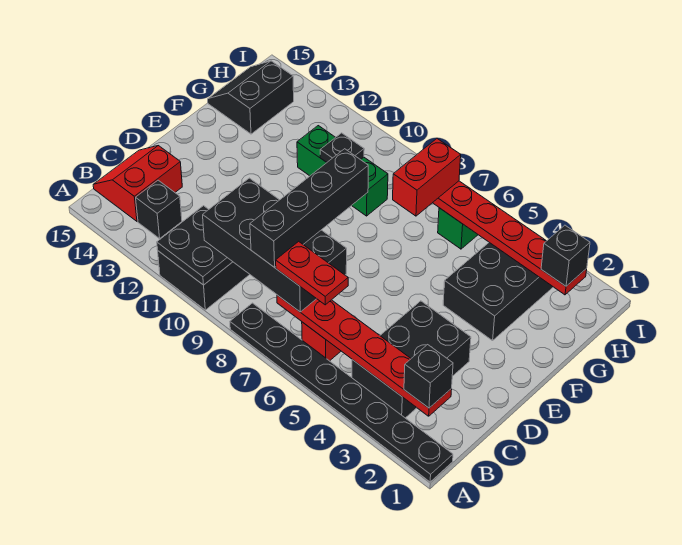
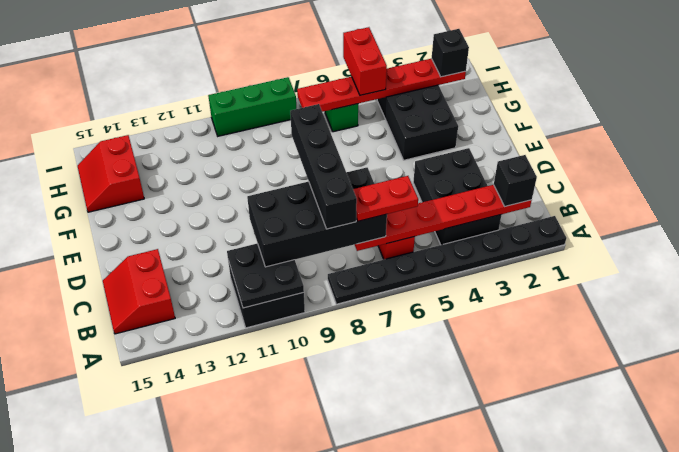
black 1x1 brick [136,180,182,238] -> none
red 1x2 brick [393,139,461,216] -> red 1x2 brick moved to [343,27,387,95]
green 1x3 brick [297,126,388,216] -> green 1x3 brick moved to [208,77,296,136]
black 1x1 plate [320,133,364,162] -> none
black 2x2 slope [208,61,294,134] -> red 2x2 slope [78,135,144,212]

